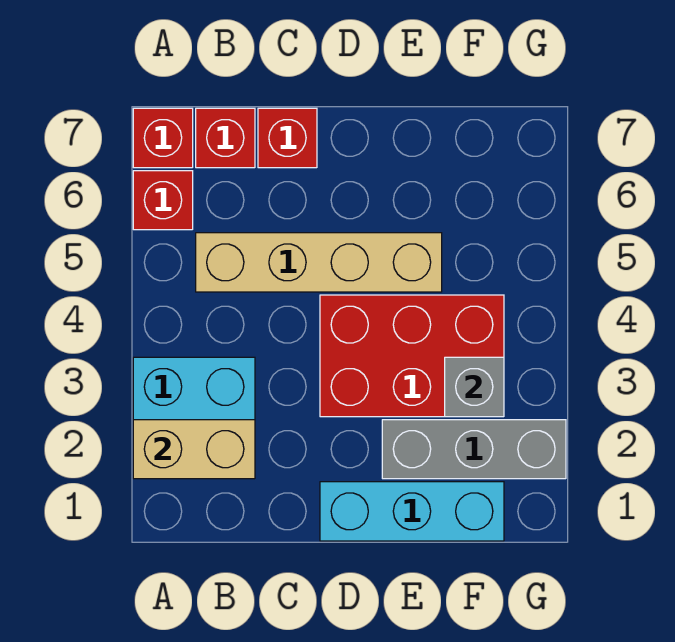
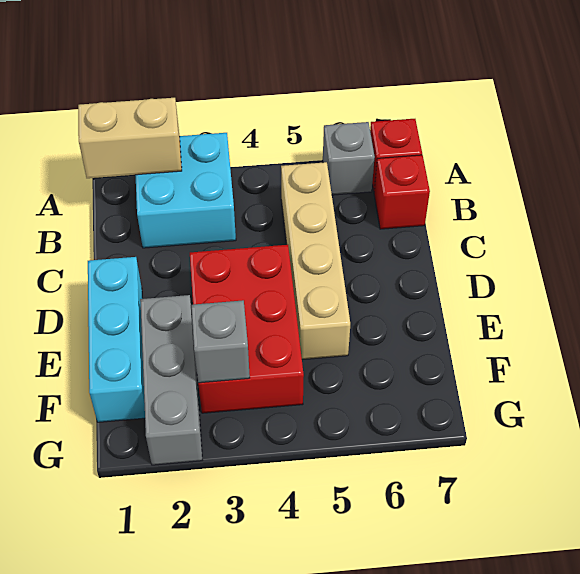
tan 1x2 brick [133,420,255,479] -> tan 1x2 brick turned to [78,98,182,178]
red 1x1 brick [133,171,193,230] -> grey 1x1 brick [323,122,375,195]
red 1x1 brick [258,108,317,168] -> none

